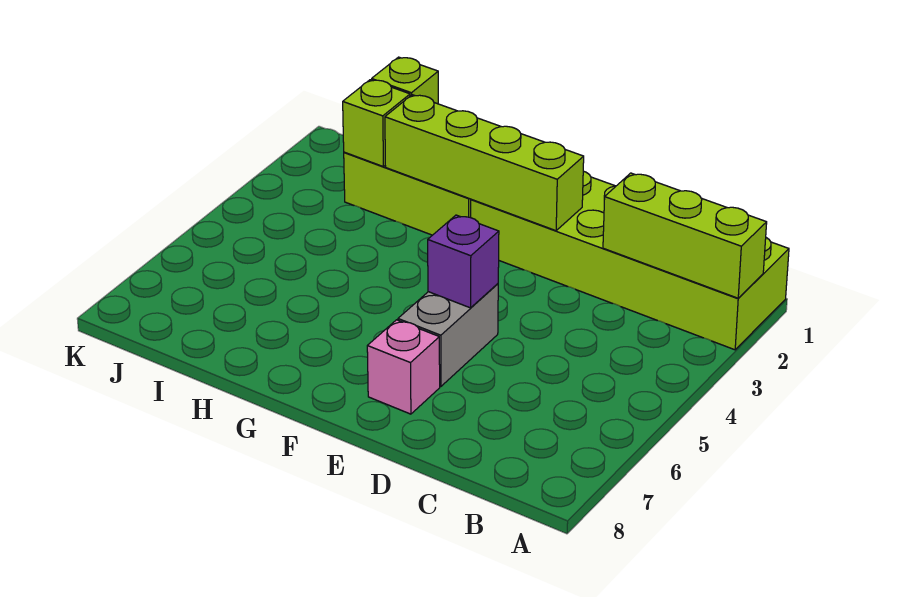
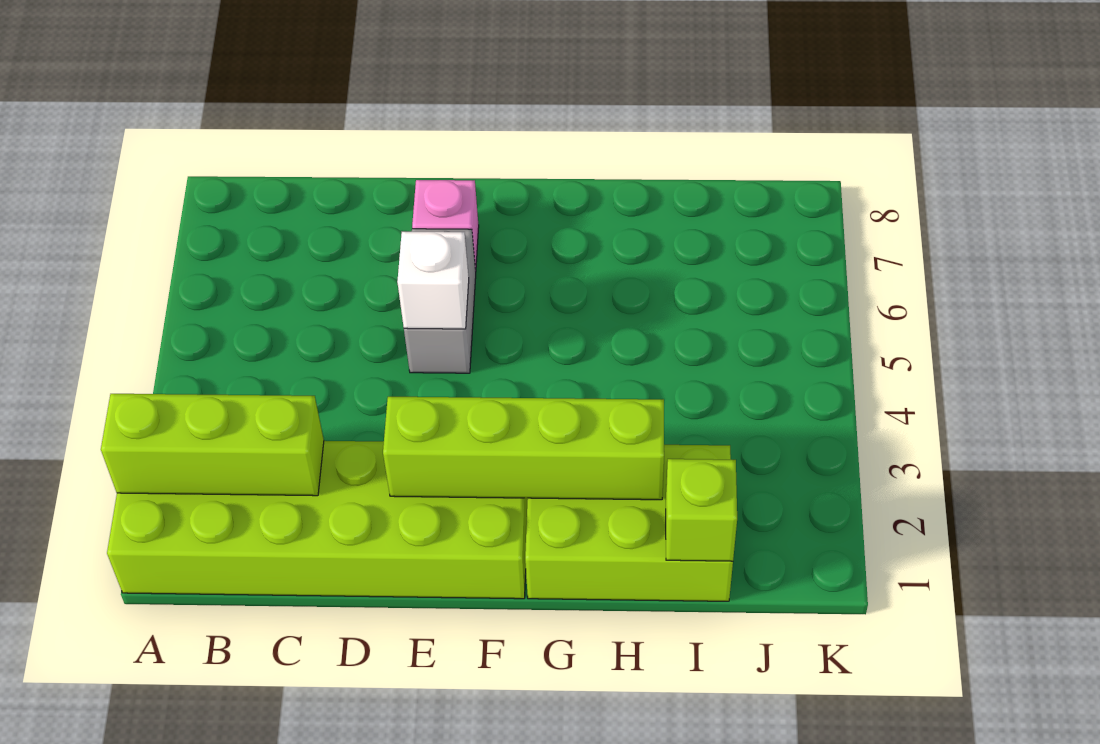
purple 1x1 brick [428,215,499,308] -> white 1x1 brick [397,232,469,329]
lime 1x1 brick [343,80,410,166] -> none

